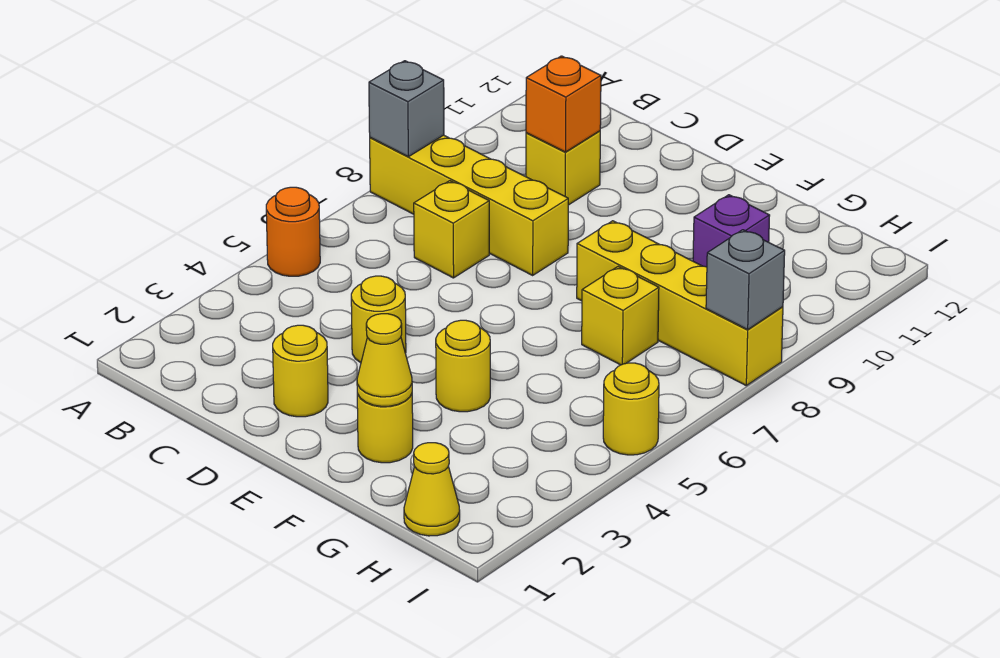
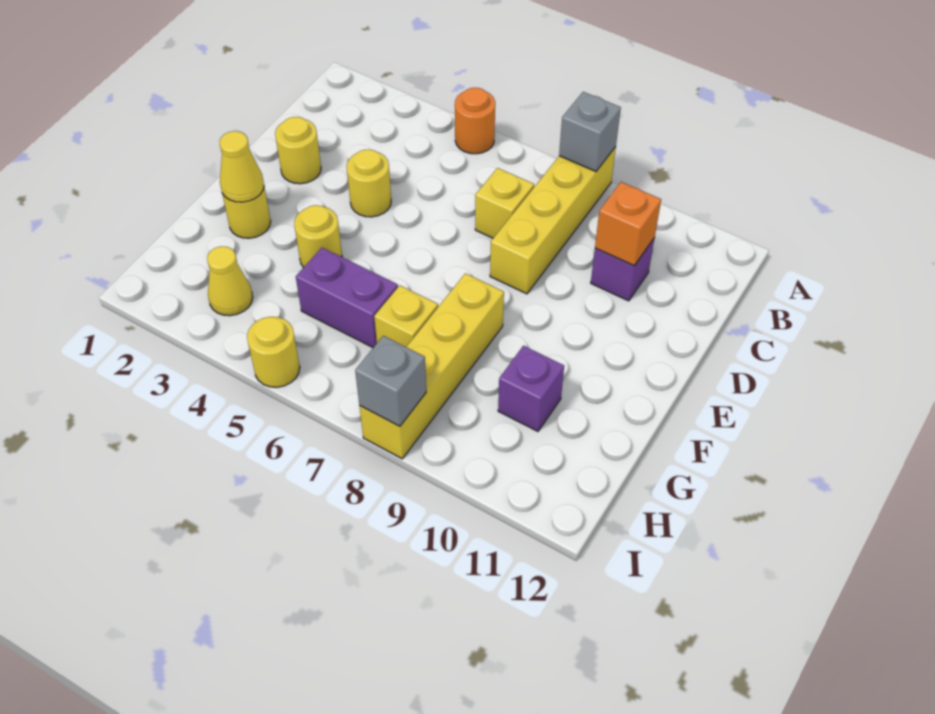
yellow 1x1 brick [526,131,600,205] -> purple 1x1 brick [591,239,654,301]
none -> purple 1x2 brick [296,248,398,348]
yellow 1x1 cone [404,443,460,536] -> yellow 1x1 cone moved to [207,246,253,316]

